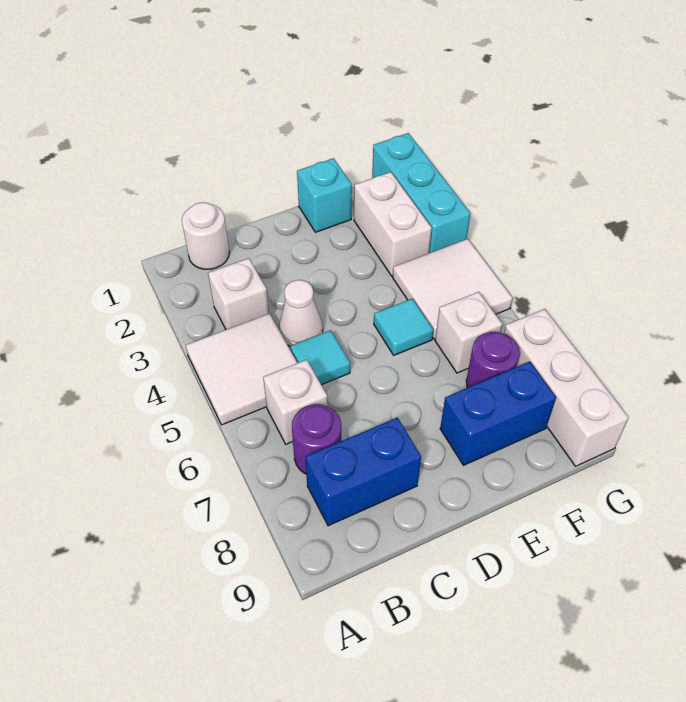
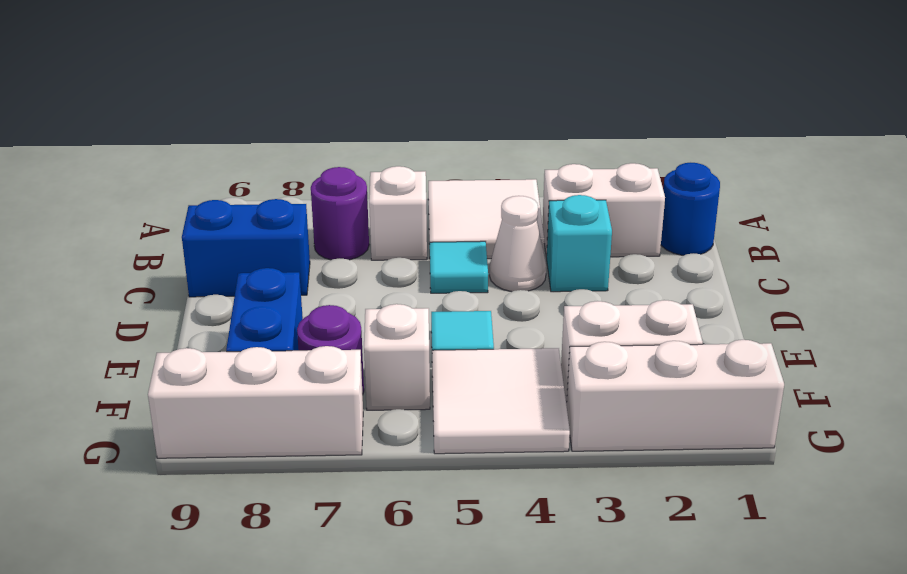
white 1x1 round brick [182,202,229,269] -> blue 1x1 round brick [661,163,720,255]
white 1x1 brick [208,258,269,330] -> white 1x2 brick [542,163,665,258]
blue 1x2 brick [305,418,421,526] -> blue 1x2 brick turned to [182,199,310,297]
cyan 1x1 brick [297,158,352,232] -> cyan 1x1 brick moved to [547,195,612,292]
cyan 1x3 brick [372,133,471,253] -> white 1x3 brick [567,340,784,451]

